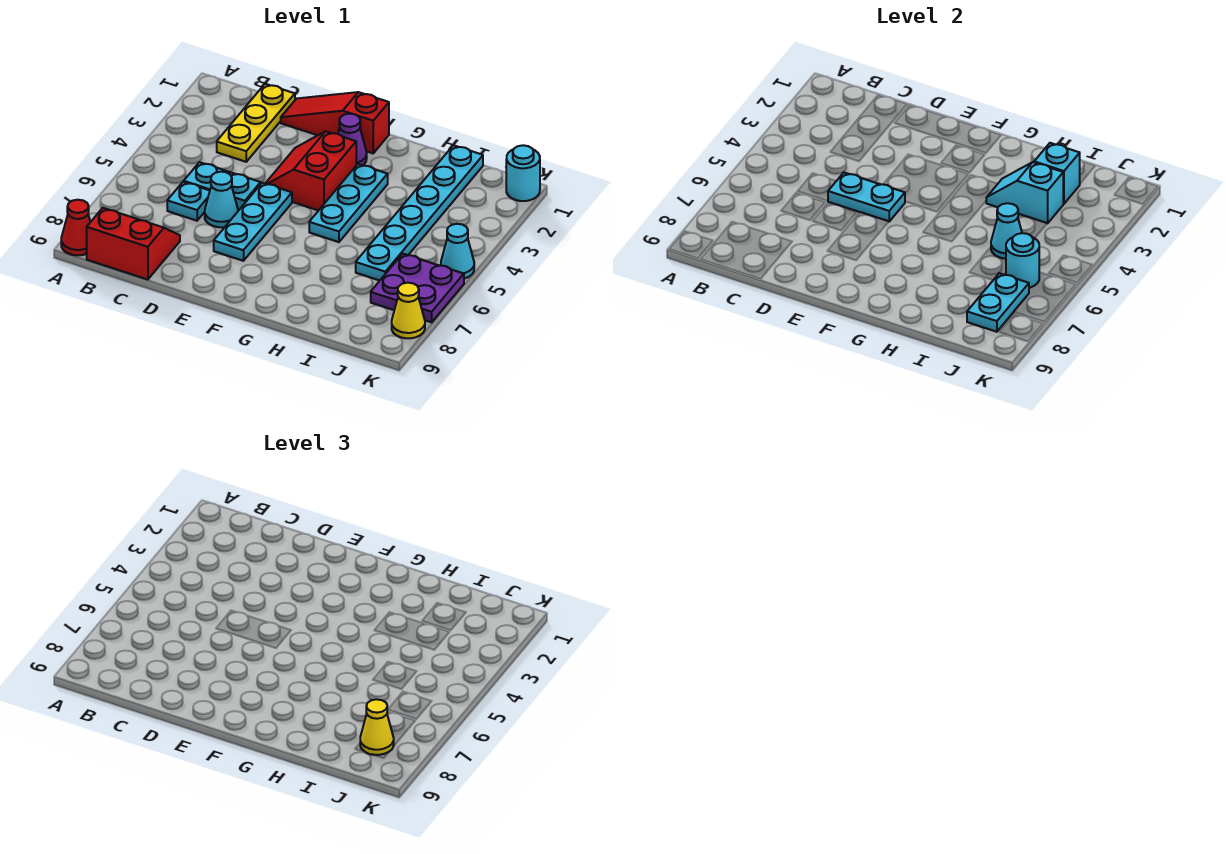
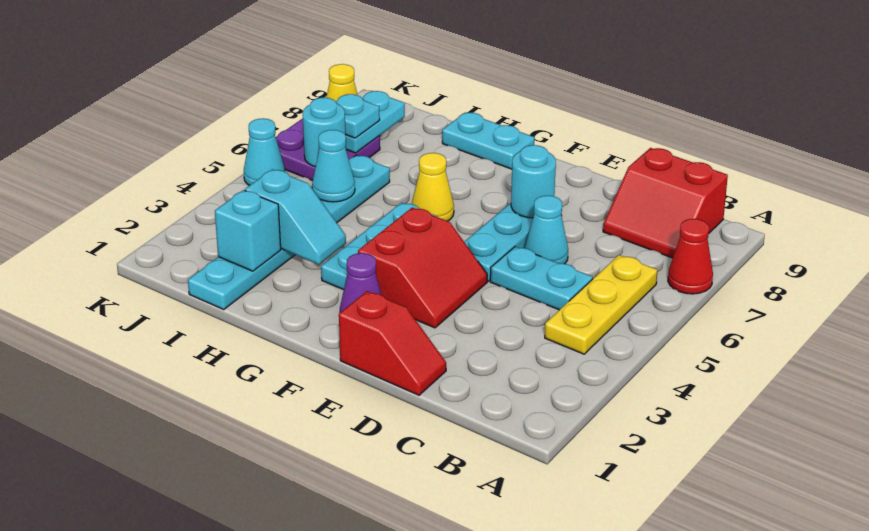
red 1x1 cone [61,200,90,255] -> red 1x1 cone moved to [668,219,713,294]
yellow 1x3 plate [217,84,295,162] -> yellow 1x3 plate moved to [545,255,658,354]
cyan 1x1 plate [167,182,210,221] -> cyan 1x1 plate moved to [336,94,380,138]
red 1x3 slope [281,92,389,153] -> red 1x2 slope [339,291,446,395]
cyan 1x2 plate [828,173,905,221] -> cyan 1x2 plate moved to [442,112,534,169]
yellow 1x1 cone [360,699,394,755] -> yellow 1x1 cone moved to [412,153,454,221]
cyan 1x1 round brick [506,145,540,201] -> cyan 1x1 round brick moved to [511,145,556,218]

